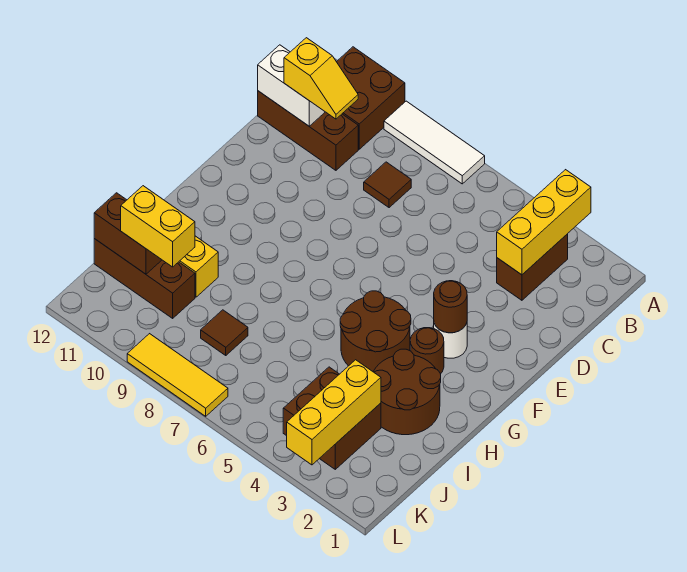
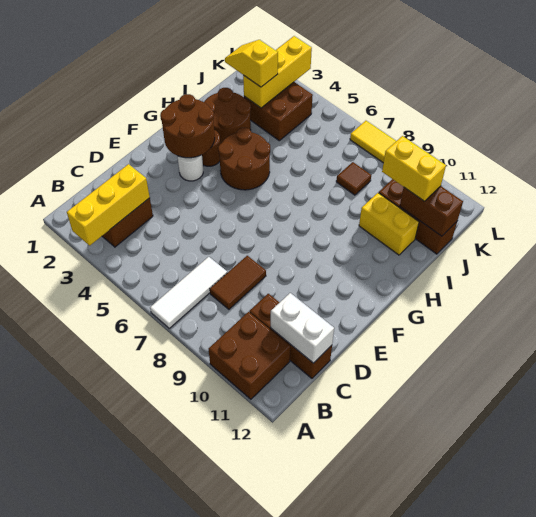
white 1x3 tile [384,101,485,184] -> white 1x3 tile turned to [150,257,227,328]
brown 1x1 tile [364,162,411,208] -> brown 1x2 tile [210,256,266,309]
yellow 1x2 slope [284,38,358,119] -> yellow 1x2 slope moved to [225,40,278,87]
brown 1x1 round brick [434,281,467,333] -> brown 2x2 round brick [160,94,215,158]

